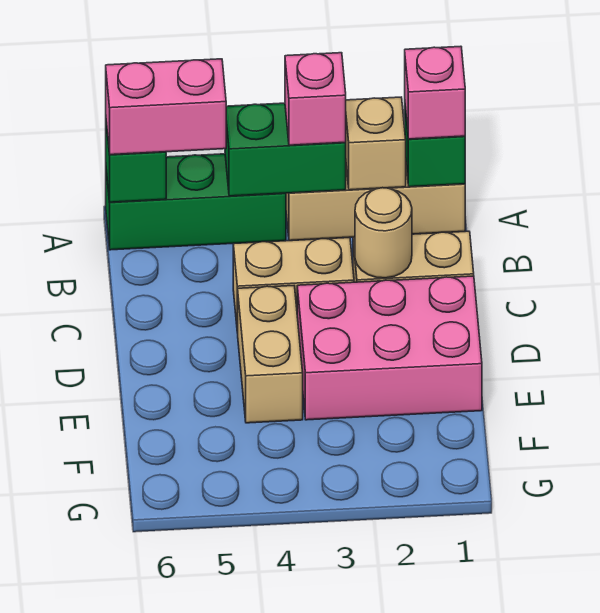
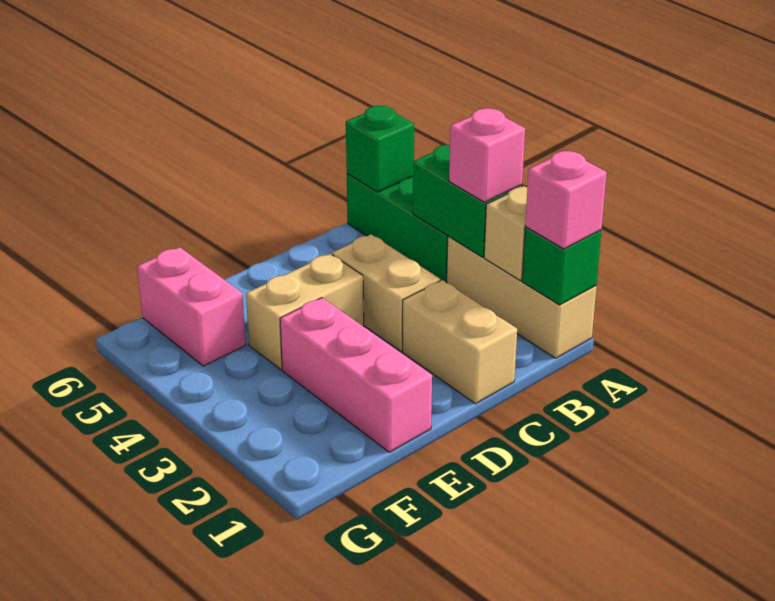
pink 1x2 brick [106,59,226,155] -> pink 1x2 brick moved to [137,247,245,366]
tan 1x1 round brick [355,188,412,278] -> none
pink 2x3 brick [297,276,482,420] -> pink 1x3 brick [280,298,432,452]

